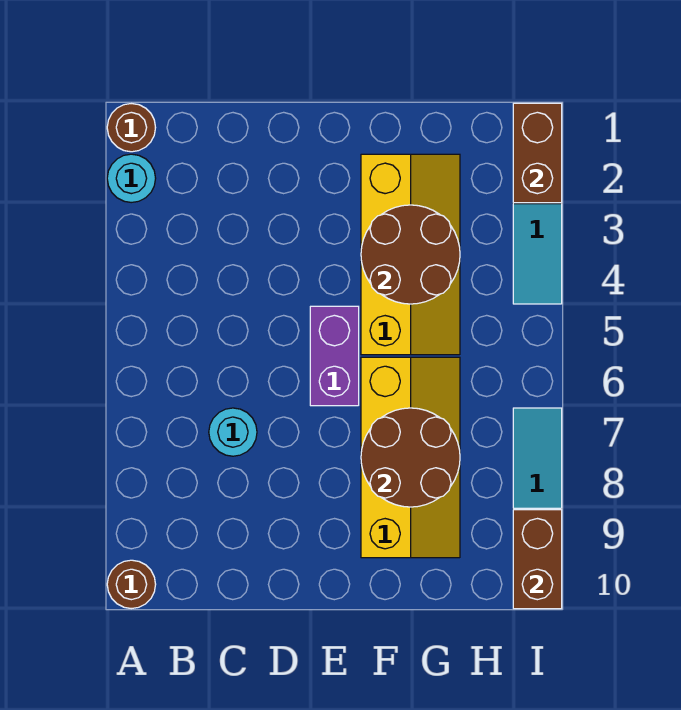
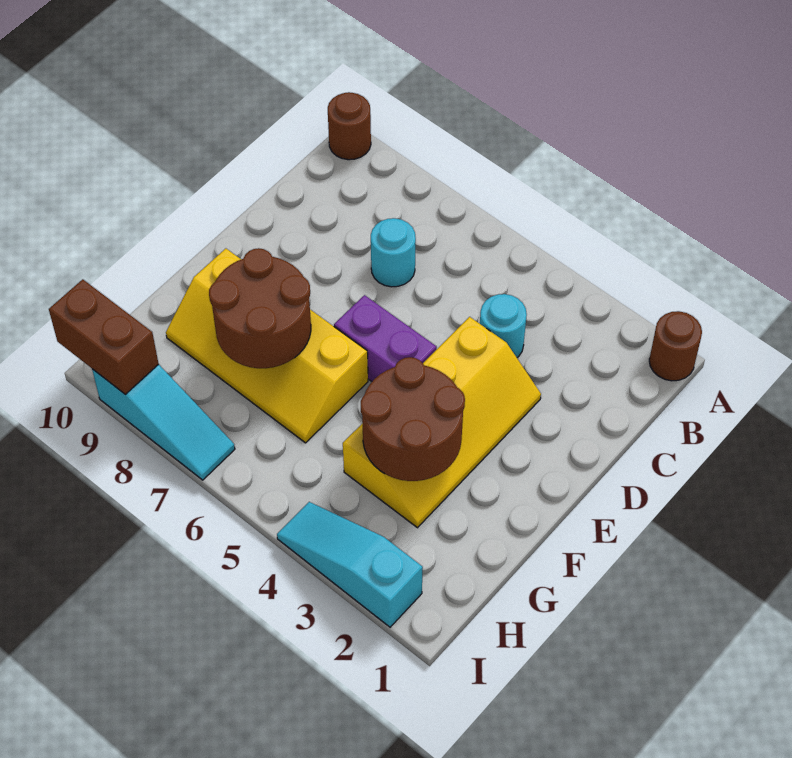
cyan 1x1 round brick [107,154,156,203] -> cyan 1x1 round brick moved to [480,294,527,358]
yellow 2x4 slope [361,154,460,355] -> yellow 2x4 slope turned to [343,317,541,528]
brown 1x2 brick [513,103,562,203] -> none

